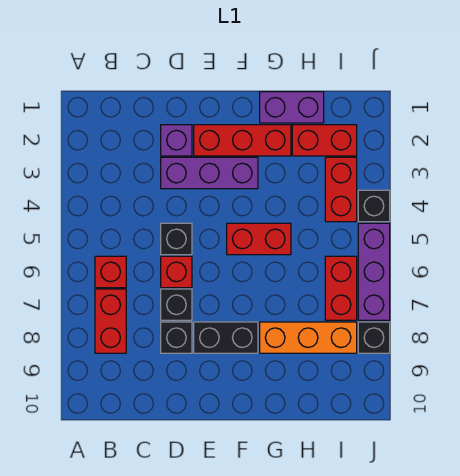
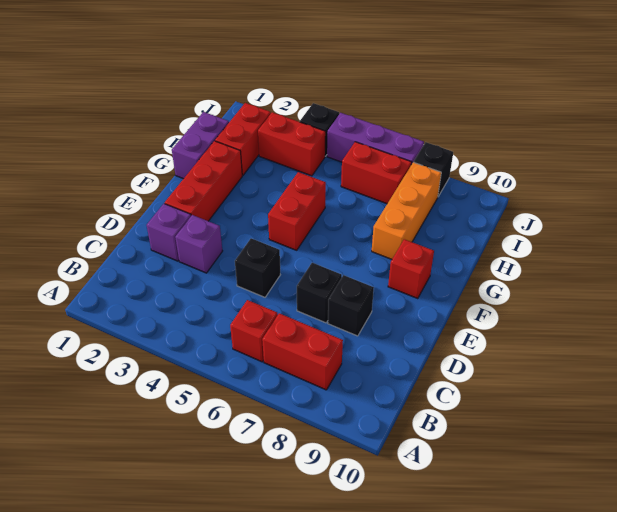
purple 1x3 brick [161,157,258,189] -> purple 1x1 brick [175,215,222,273]
red 1x1 brick [161,256,192,288] -> red 1x1 brick moved to [388,239,434,298]
black 1x2 brick [194,322,258,353] -> none

